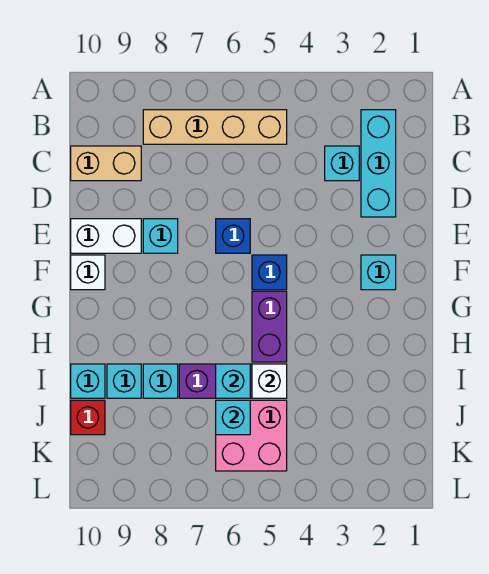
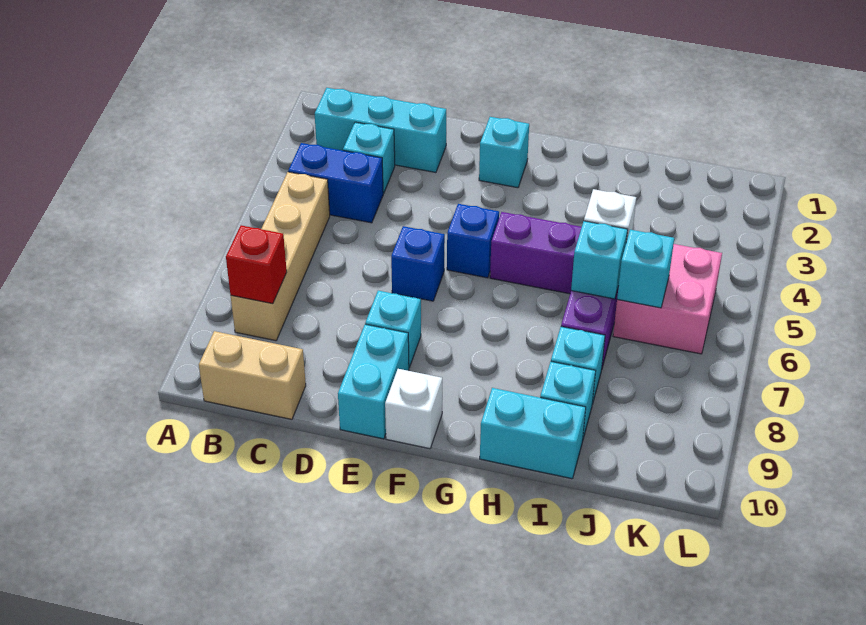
none -> blue 1x2 brick [288,143,384,223]
tan 1x2 brick [71,146,141,181] -> tan 1x2 brick turned to [199,331,306,419]
white 1x2 brick [71,219,141,253] -> cyan 1x2 brick [338,324,409,439]
cyan 1x1 brick [71,364,105,398] -> cyan 1x2 brick [480,388,586,479]
red 1x1 brick [71,400,105,435] -> red 1x1 brick moved to [226,225,287,304]

